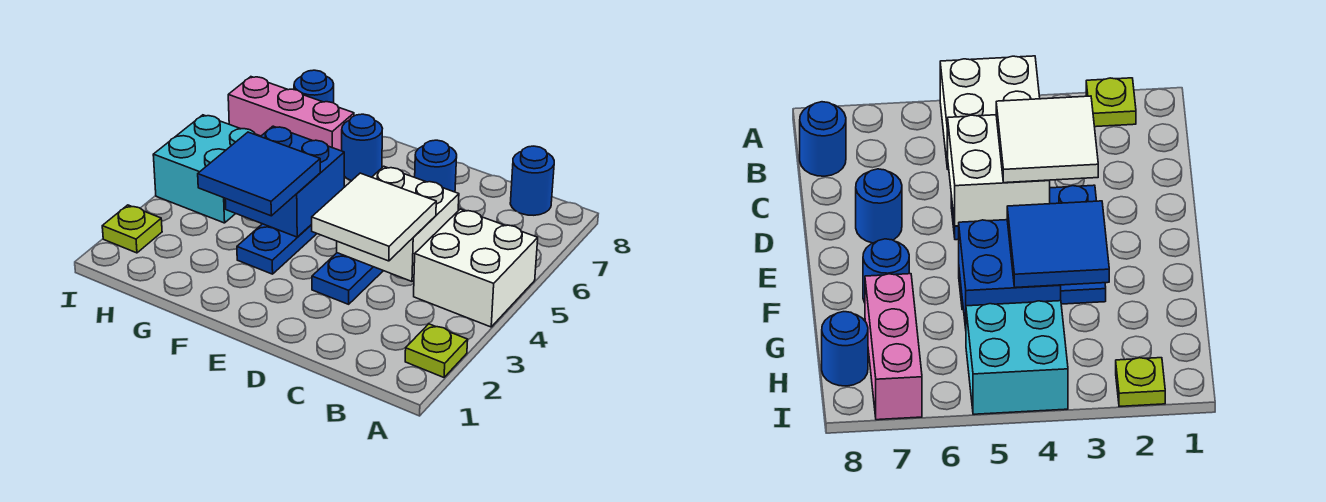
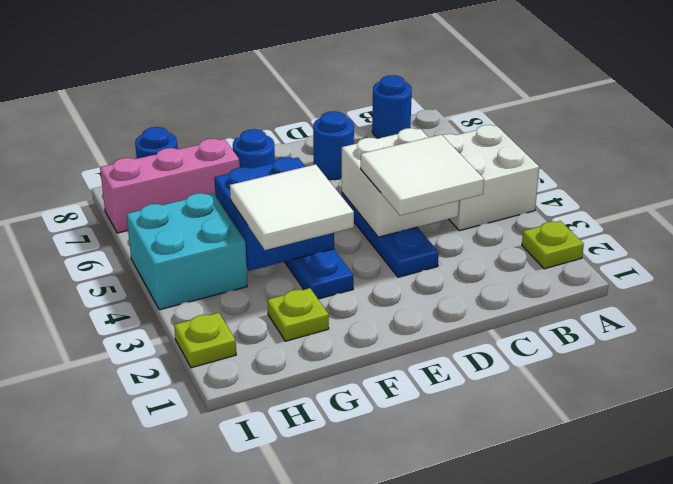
blue 2x2 tile [198,132,320,216] -> white 2x2 tile [230,164,354,250]
none -> lime 1x1 plate [267,288,329,341]

